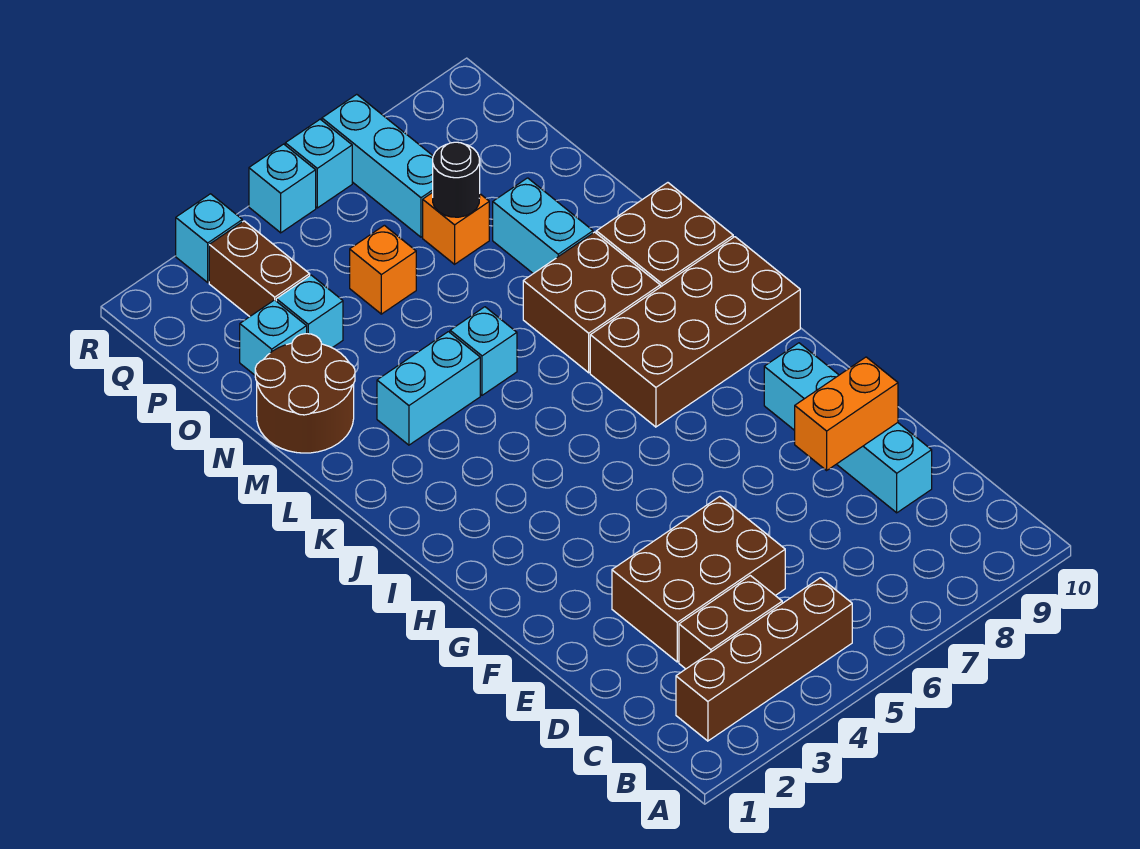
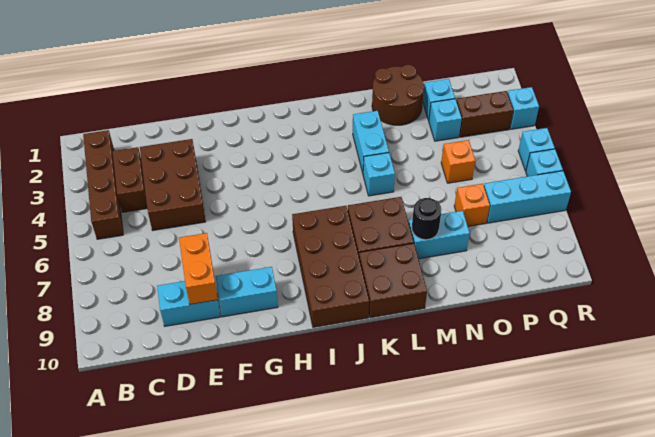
black 1x1 round brick [433,142,480,217] -> black 1x1 round brick moved to [412,198,441,240]

